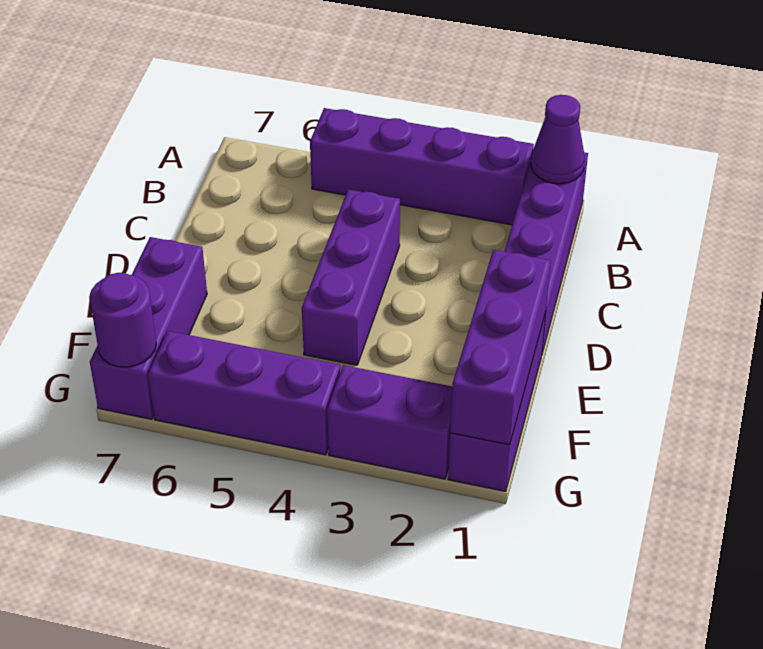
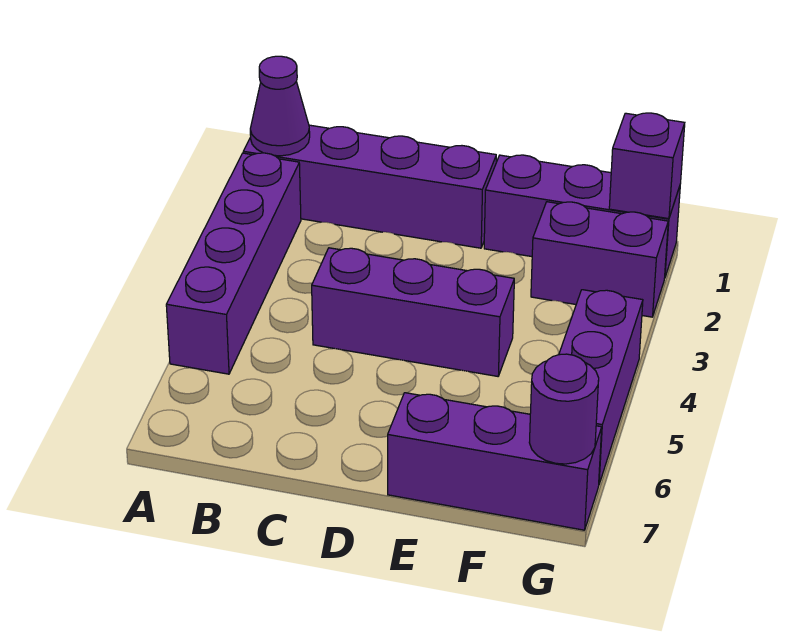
purple 1x3 brick [450,250,551,445] -> purple 1x1 brick [609,113,685,219]
purple 1x2 brick [327,365,452,479] -> purple 1x2 brick turned to [531,202,668,317]

